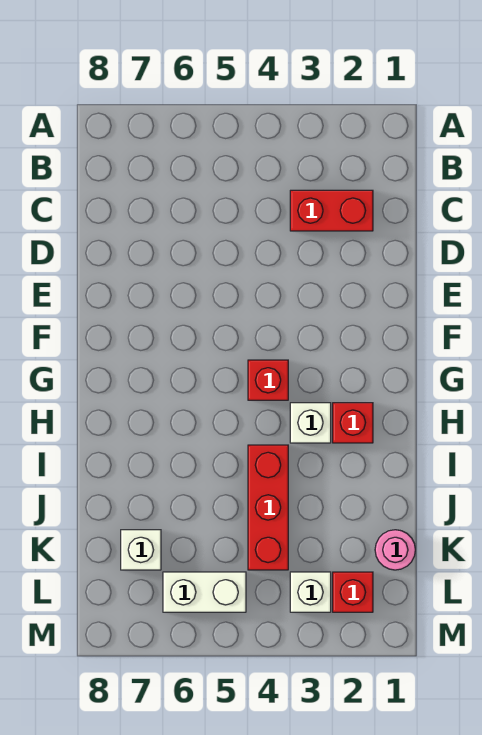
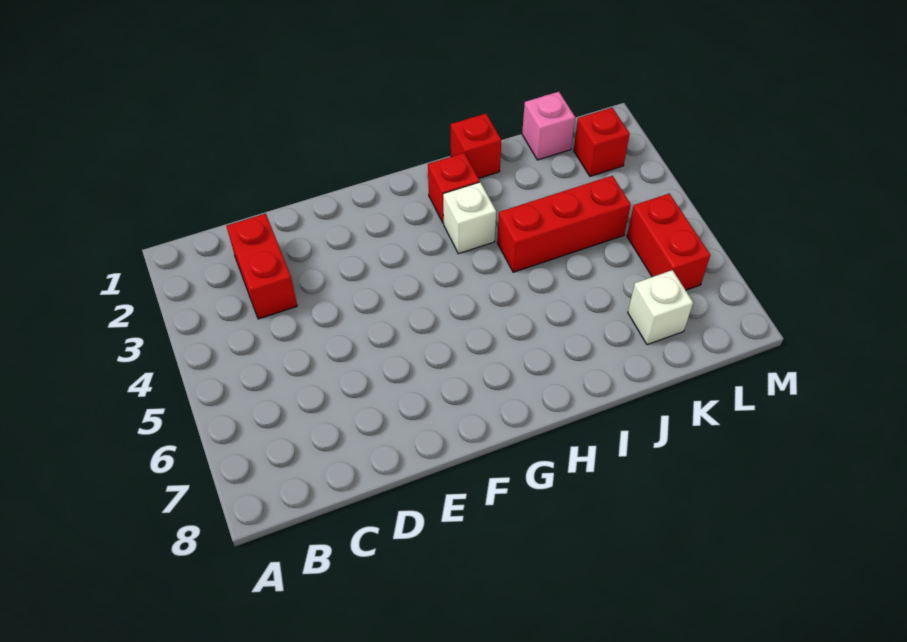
red 1x1 brick [248,360,288,400] -> red 1x1 brick moved to [451,114,501,178]
pink 1x1 round brick [375,530,415,570] -> pink 1x1 brick [522,92,575,160]
white 1x1 brick [290,572,331,612] -> none
white 1x2 brick [163,572,246,612] -> red 1x2 brick [627,193,710,290]

